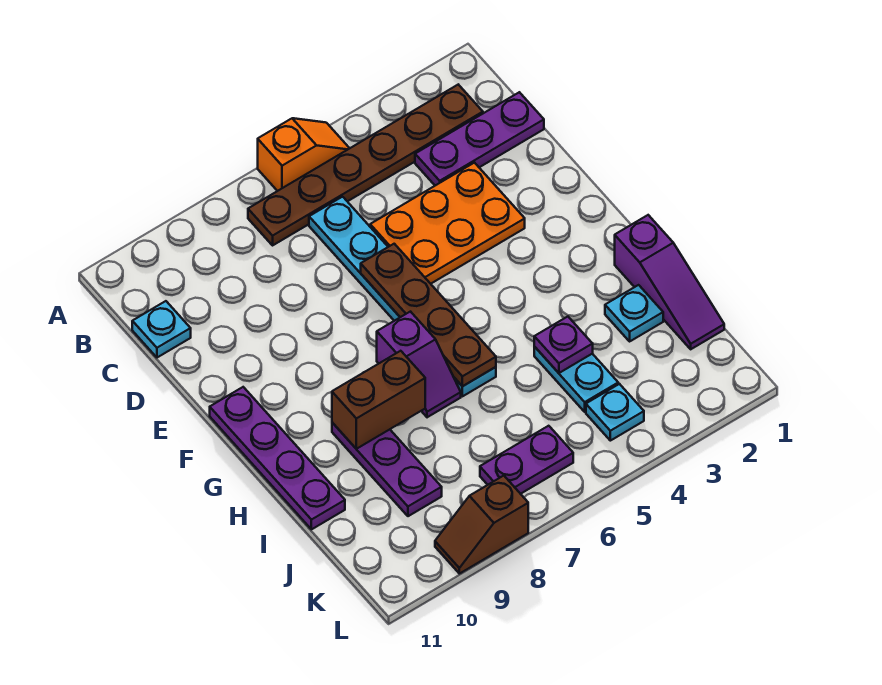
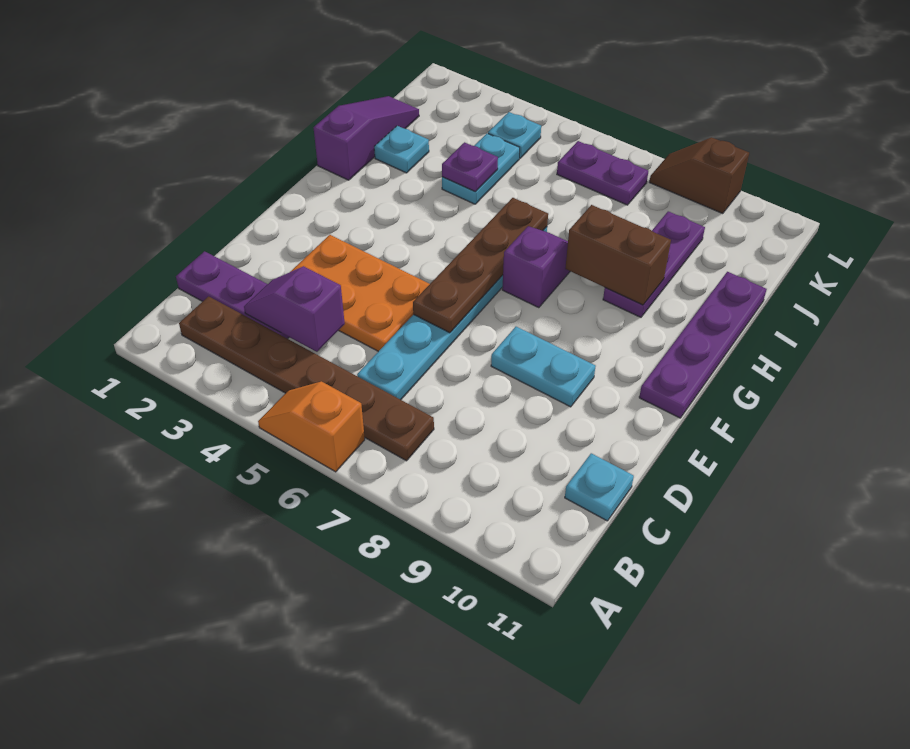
none -> purple 1x2 slope [244,266,345,352]
none -> cyan 1x2 plate [491,327,596,407]
brown 1x2 slope [435,476,528,574] -> brown 1x2 slope turned to [650,137,749,214]

